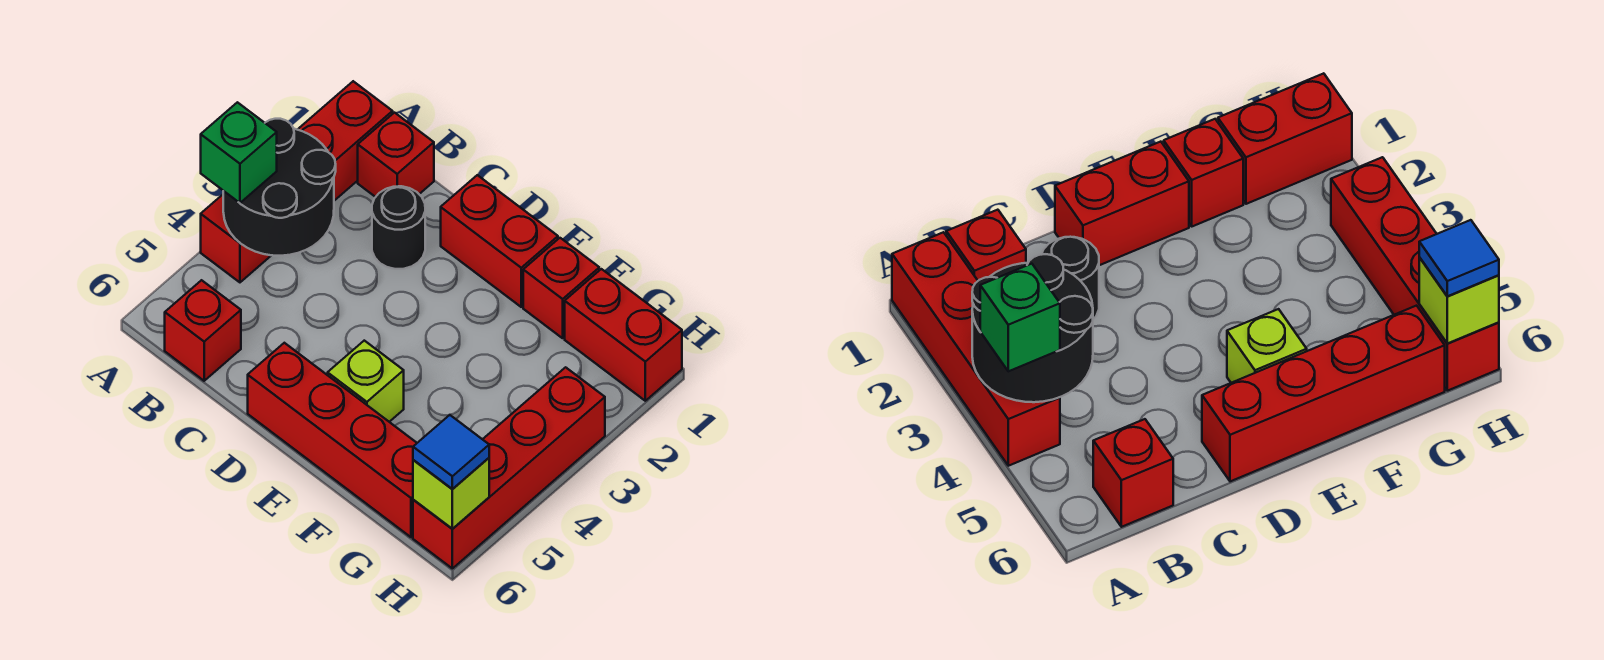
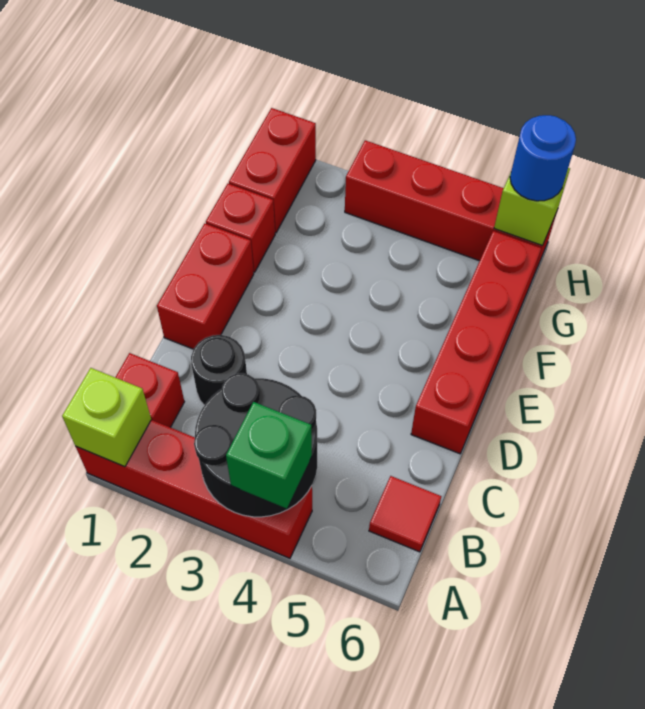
red 1x1 brick [165,280,241,381] -> red 1x1 tile [369,476,441,552]
lime 1x1 brick [328,341,404,422] -> lime 1x1 brick moved to [62,368,151,467]
blue 1x1 tile [413,415,489,489] -> blue 1x1 round brick [510,115,576,201]

